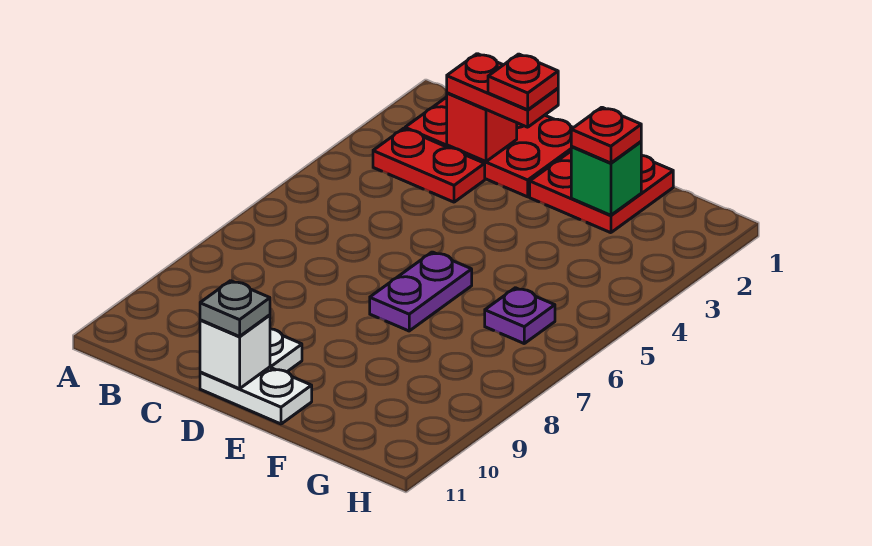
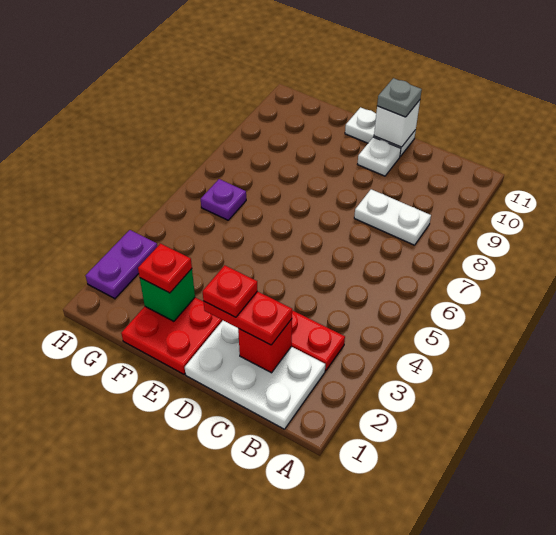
red 2x3 plate [405,97,573,197] -> white 2x3 plate [185,321,325,429]
none -> white 1x2 plate [354,189,431,245]
purple 1x2 plate [370,252,472,331] -> purple 1x2 plate moved to [86,230,157,299]

